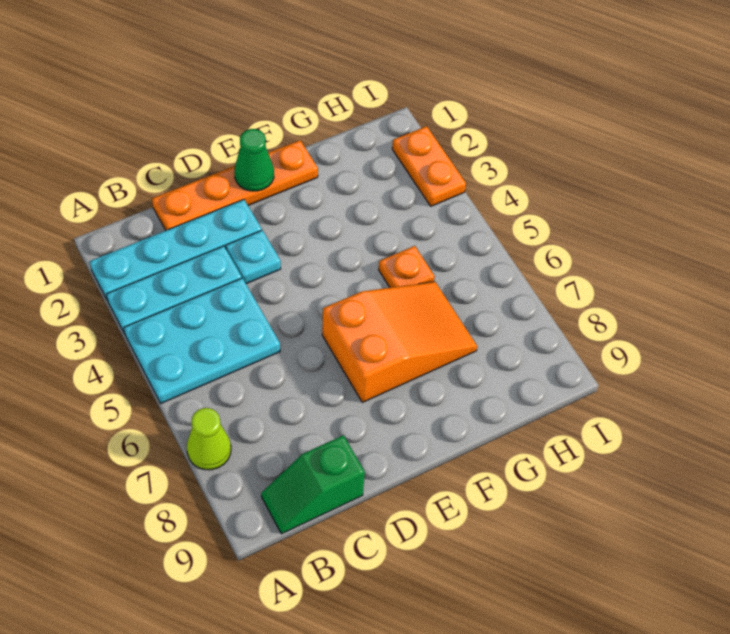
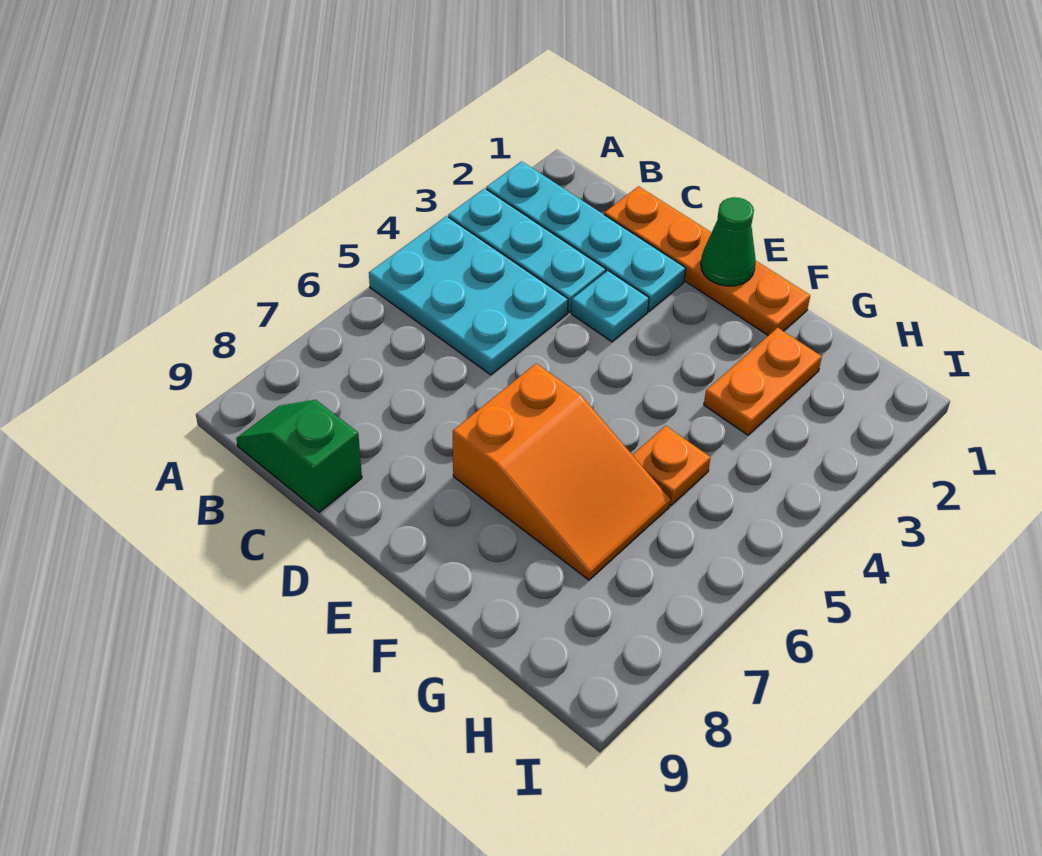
lime 1x1 cone [187,408,231,470] -> none
orange 1x2 plate [392,126,466,206] -> orange 1x2 plate moved to [704,328,822,435]

